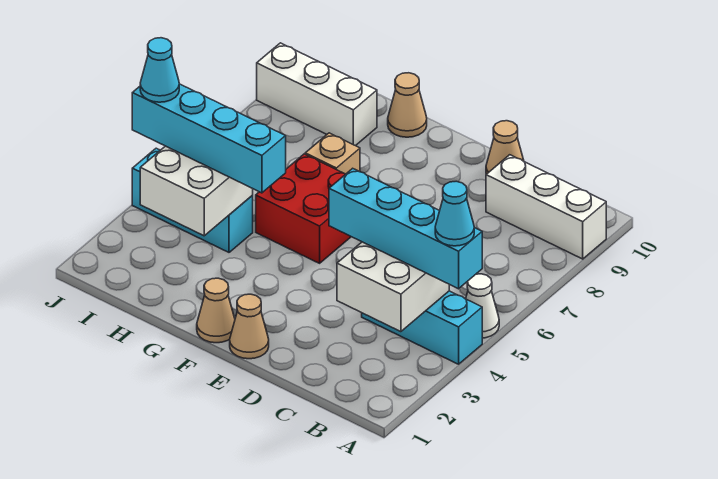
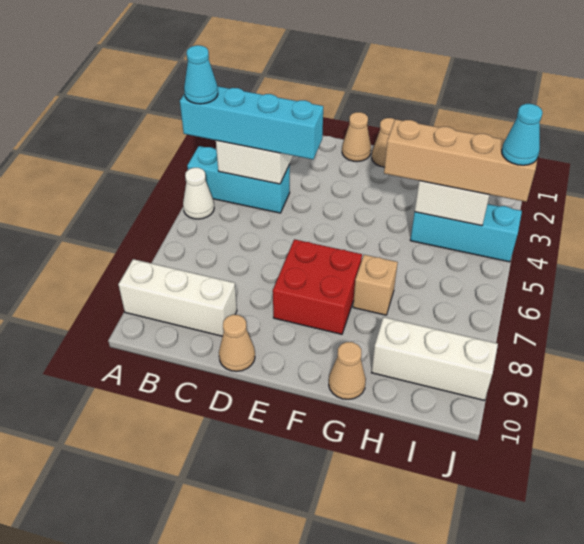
red 2x2 brick [256,154,351,263] -> red 2x2 brick moved to [273,239,362,334]
cyan 1x4 brick [132,84,286,193] -> tan 1x4 brick [384,119,538,202]

